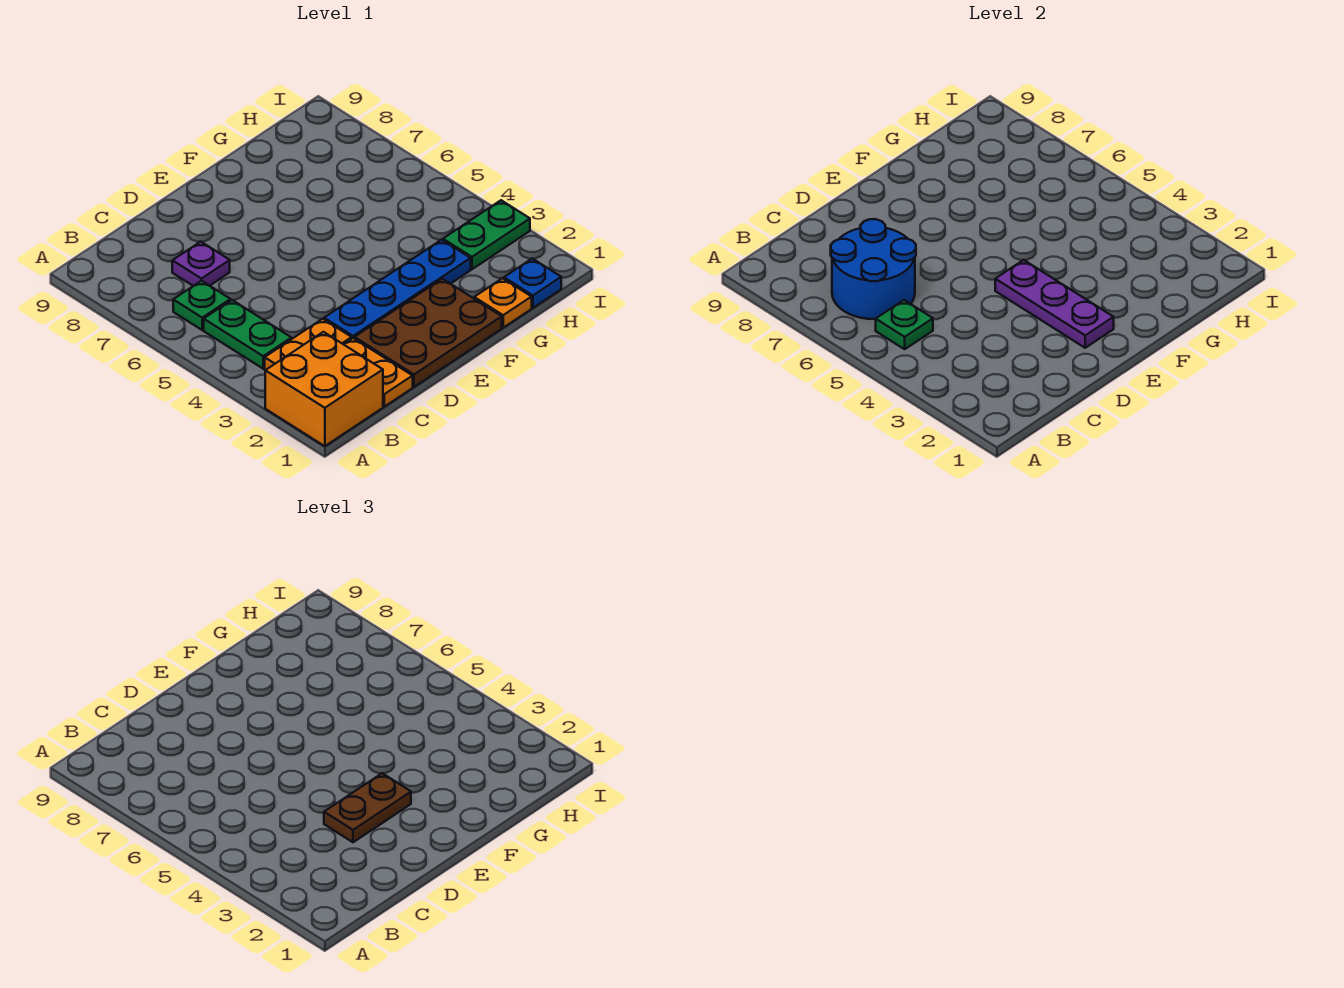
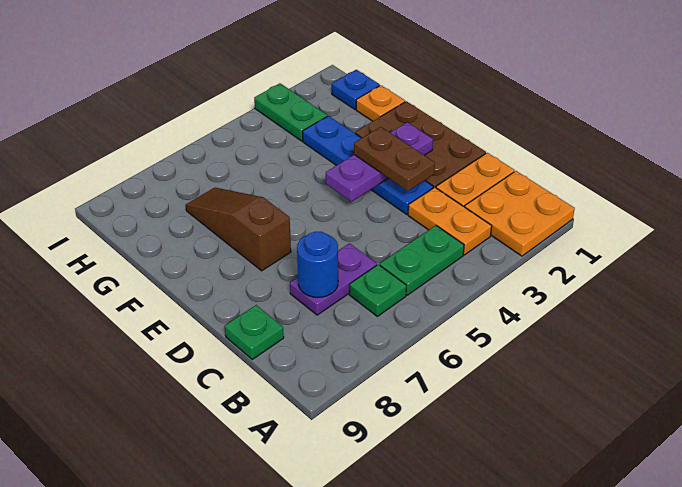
orange 2x2 brick [265,332,383,446] -> orange 2x2 plate [465,171,575,256]
green 1x1 plate [876,300,933,349] -> green 1x1 plate moved to [225,305,284,359]
blue 2x2 round brick [831,219,916,319] -> blue 1x1 round brick [297,232,338,297]
purple 1x1 plate [172,242,230,286] -> purple 1x2 plate [290,243,377,315]
none -> brown 1x3 slope [186,188,291,271]

